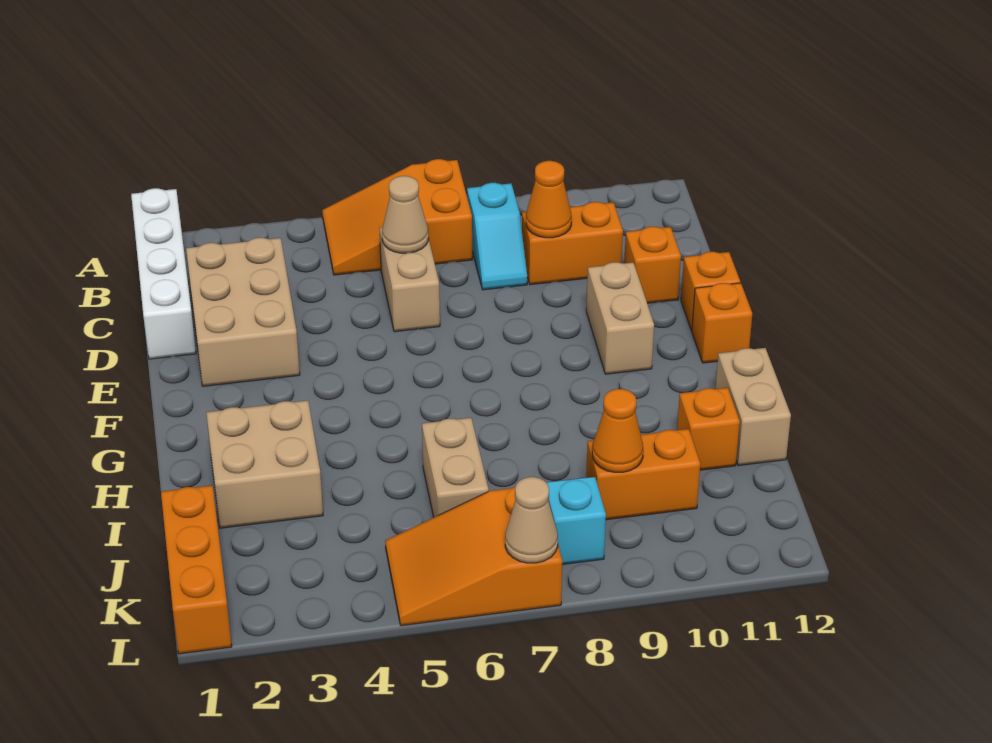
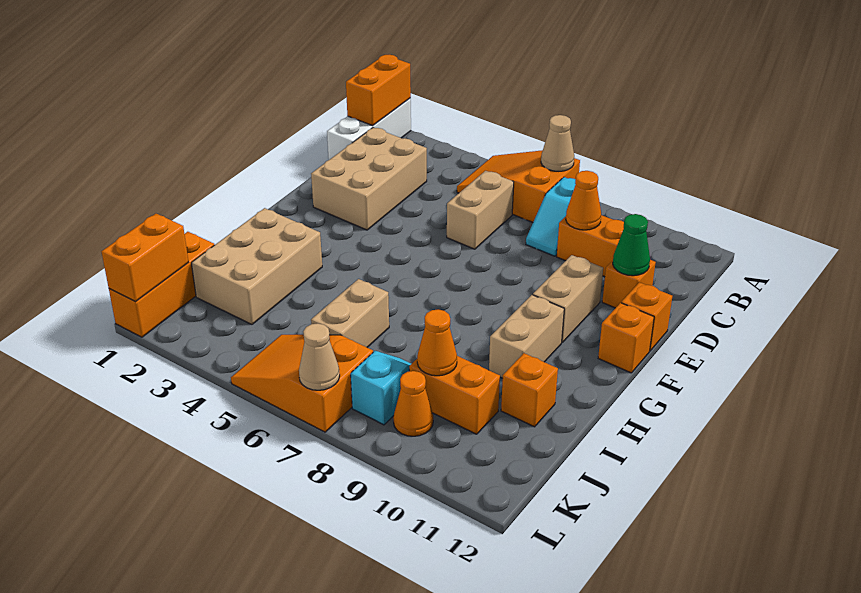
white 1x4 brick [131,188,196,359] -> white 1x3 brick [327,98,411,160]
none -> orange 1x2 brick [346,55,411,126]
tan 1x1 cone [382,176,428,253] -> tan 1x1 cone moved to [541,115,574,171]
none -> green 1x1 cone [613,214,650,276]
tan 2x2 brick [206,400,323,528] -> tan 2x3 brick [191,208,322,324]
tan 1x2 brick [715,348,791,466] -> tan 1x2 brick moved to [489,295,564,378]
none -> orange 1x2 brick [101,214,189,302]
none -> orange 1x1 cone [393,371,433,436]

